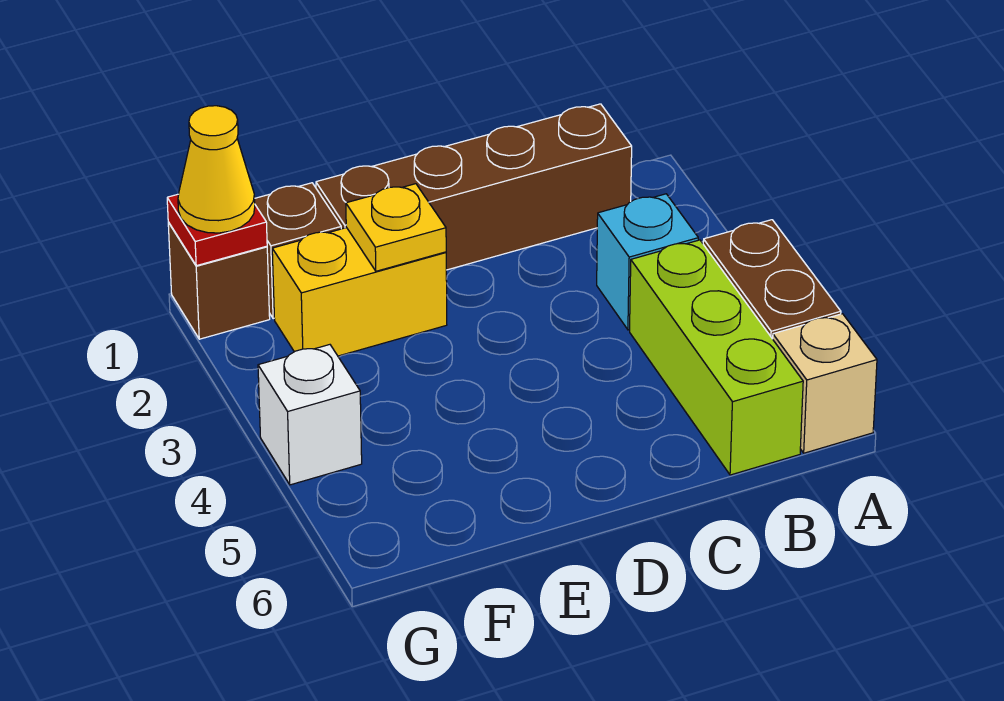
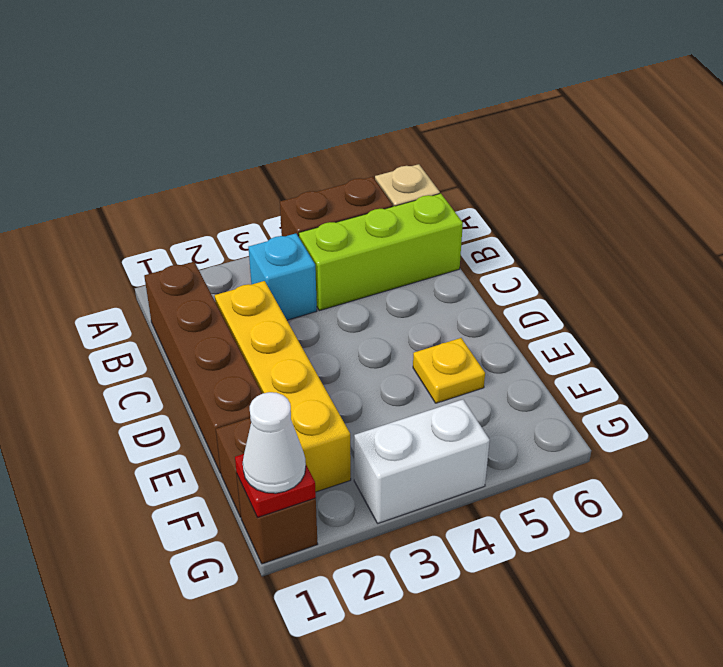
yellow 1x2 brick [272,228,447,356] -> yellow 1x4 brick [215,281,351,492]
yellow 1x1 plate [346,184,446,271] -> yellow 1x1 plate moved to [413,338,485,403]
yellow 1x1 cone [178,106,255,233] -> white 1x1 cone [243,392,306,493]
white 1x1 brick [258,345,362,485] -> white 1x2 brick [354,400,490,523]

